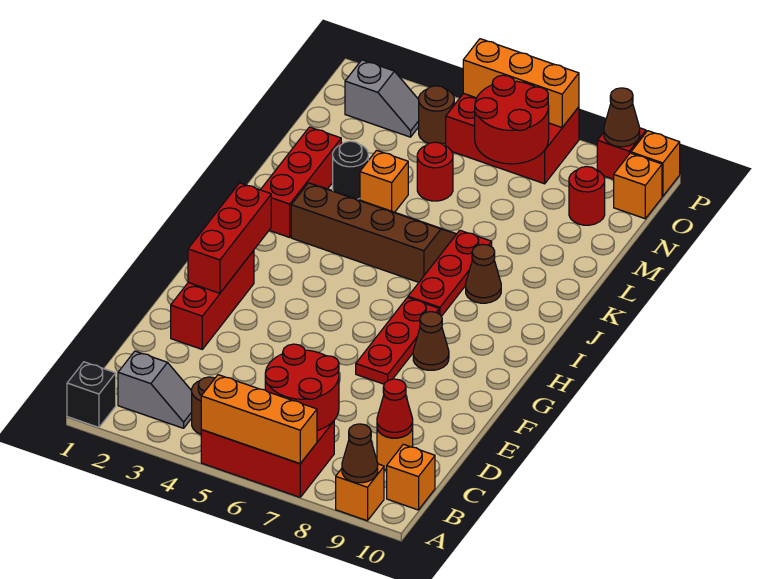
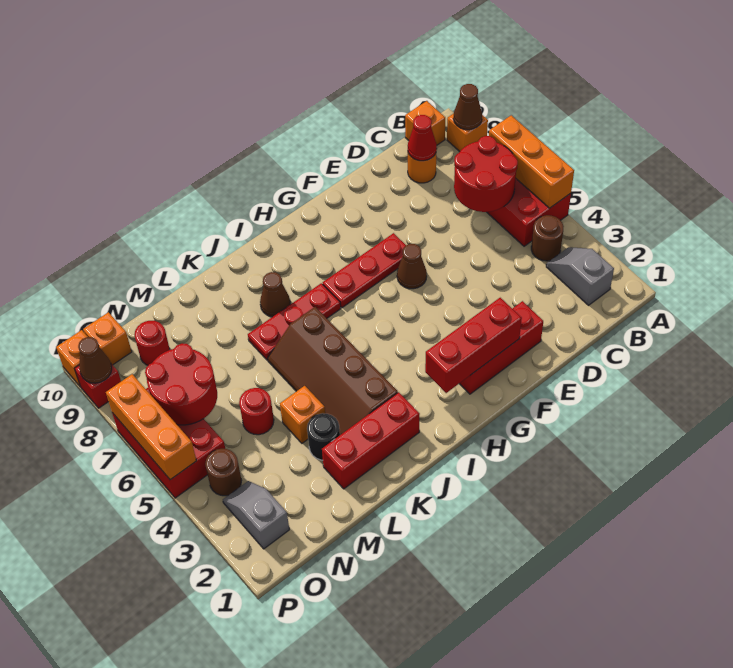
black 1x1 brick [67,362,116,427] -> none
brown 1x1 cone [413,312,449,370] -> brown 1x1 cone moved to [397,244,427,289]

